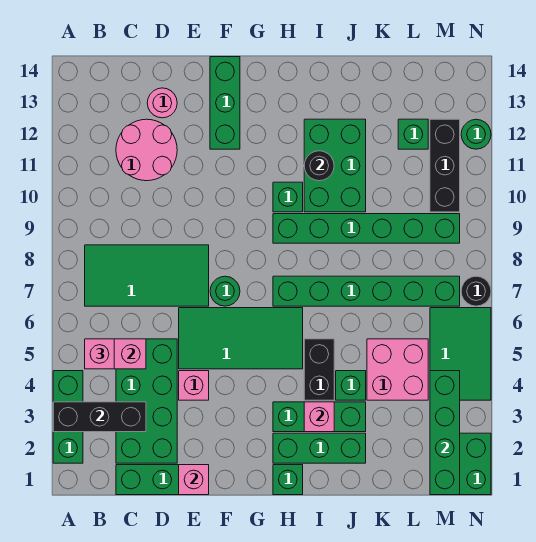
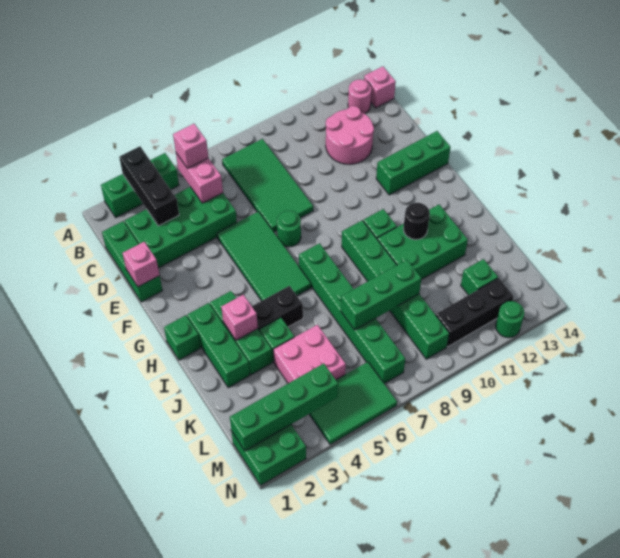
pink 1x1 round brick [147,88,177,118] -> pink 1x1 round brick moved to [348,79,371,114]
pink 1x1 brick [179,371,209,400] -> pink 1x1 brick moved to [364,66,396,108]
none -> green 1x3 brick [341,260,421,330]
black 1x1 round brick [461,276,491,306] -> none

